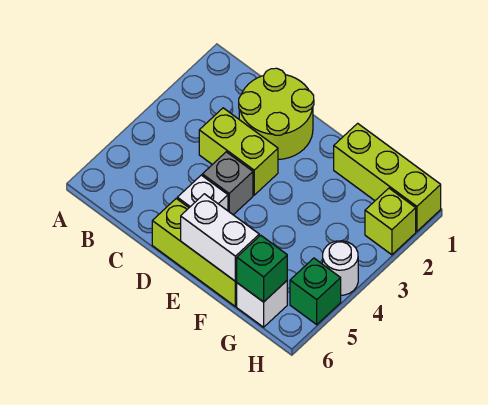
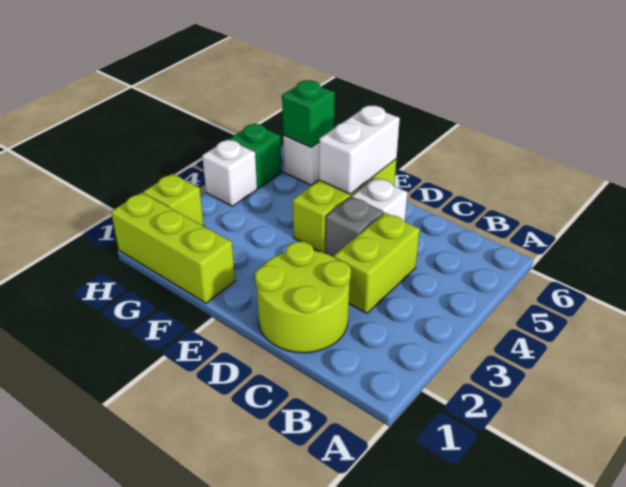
lime 1x2 brick [199,108,278,195] -> lime 1x2 brick turned to [334,213,420,313]
lime 1x3 brick [152,199,237,306] -> lime 1x3 brick turned to [293,159,396,253]
white 1x2 brick [181,194,259,281] -> white 1x2 brick turned to [319,106,400,194]
white 1x1 round brick [323,241,358,295] -> white 1x1 brick [202,140,257,206]

